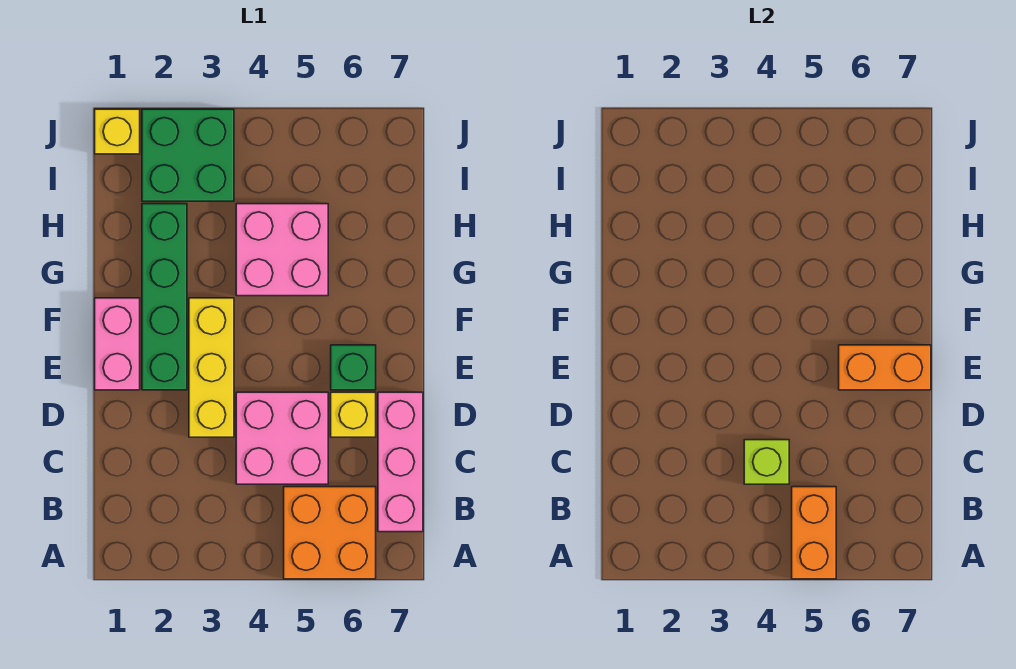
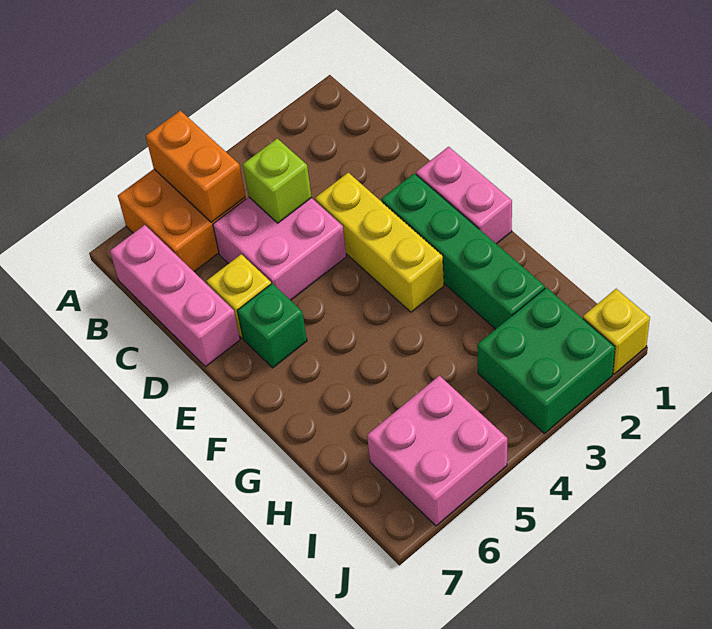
orange 1x2 brick [839,345,931,390] -> none
pink 2x2 brick [236,204,328,296] -> pink 2x2 brick moved to [367,376,507,526]

